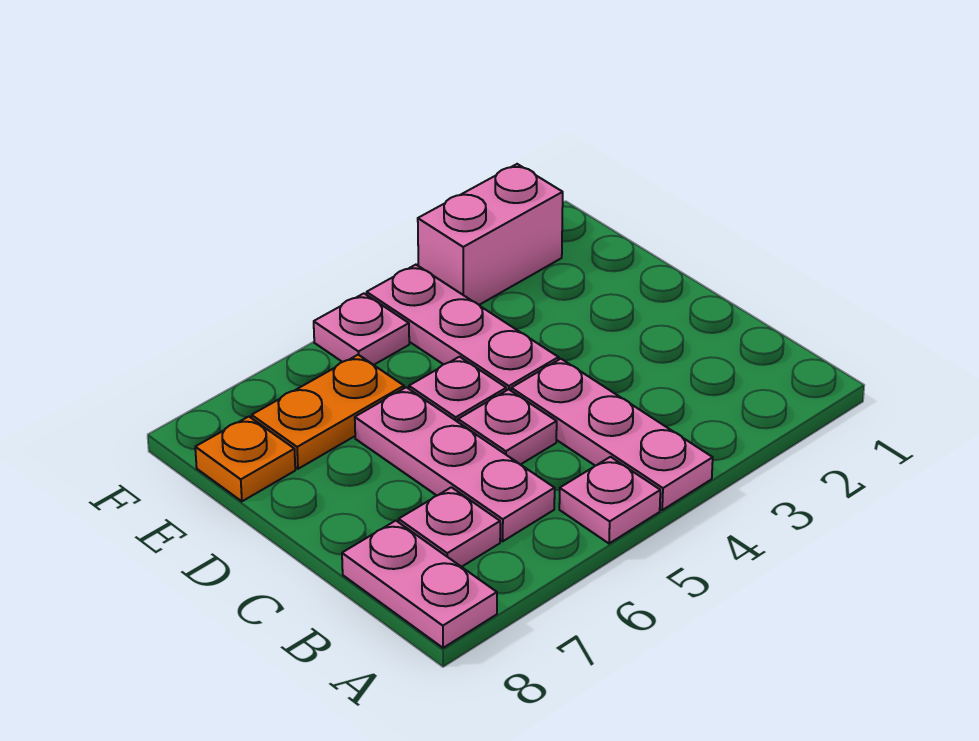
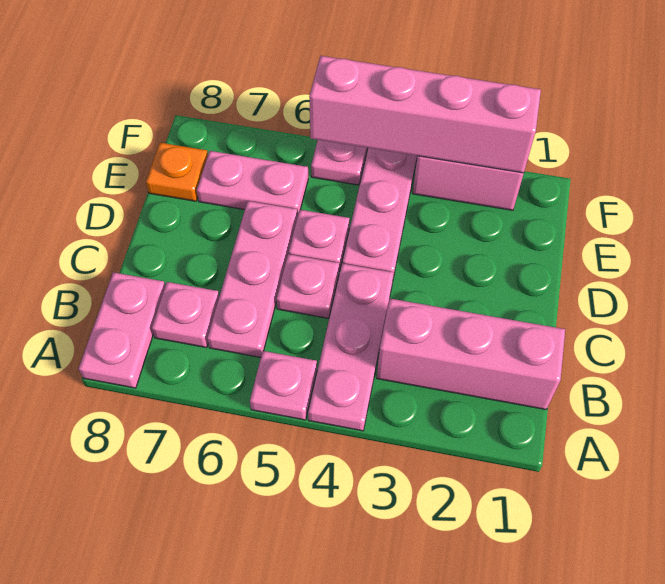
none -> pink 1x3 brick [377,298,565,409]
orange 1x2 plate [252,355,404,469] -> pink 1x2 plate [197,151,308,217]
none -> pink 1x4 brick [309,56,541,173]

